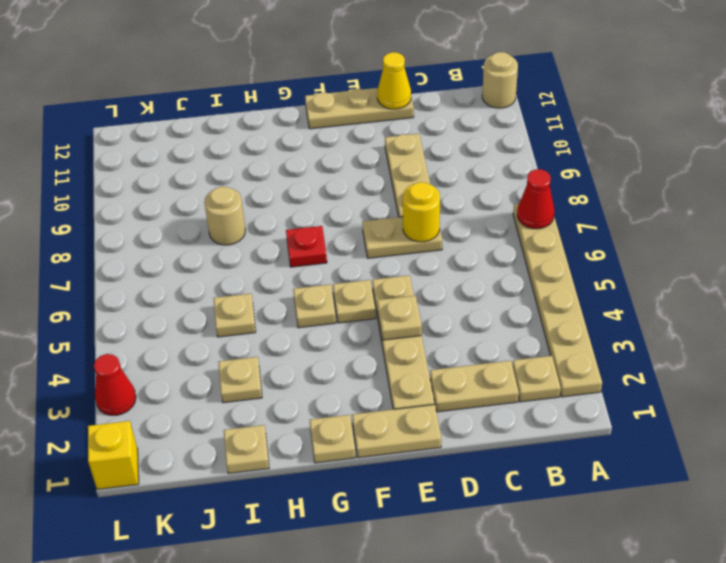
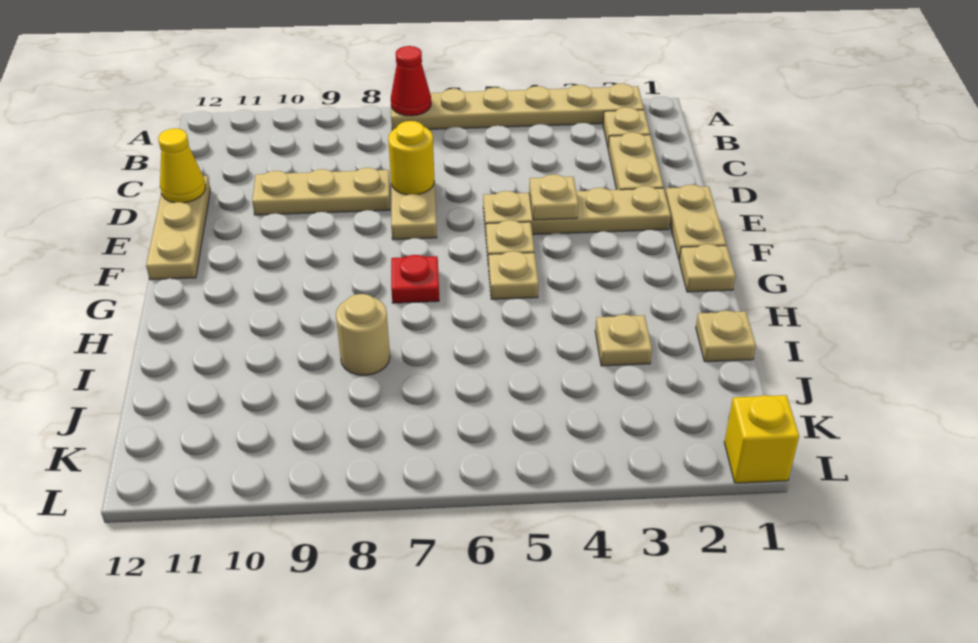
tan 1x1 round brick [482,52,518,108] -> none
tan 1x1 plate [214,294,256,337] -> none
red 1x1 cone [94,354,136,415] -> none

